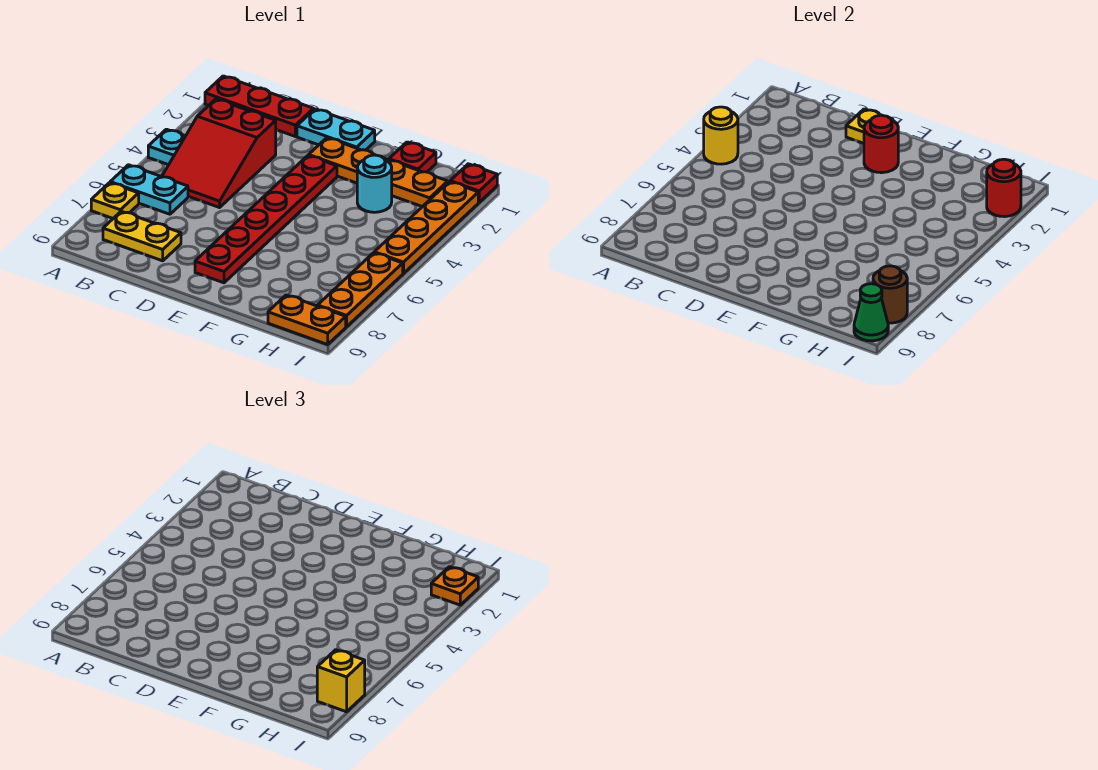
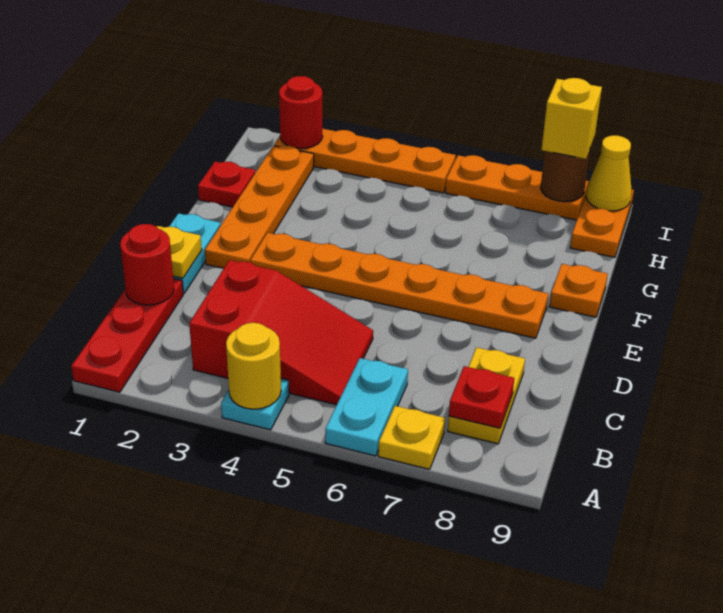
red 1x1 round brick [864,115,898,173] -> red 1x1 round brick moved to [120,224,174,305]
red 1x6 plate [195,156,337,283] -> orange 1x6 plate [250,233,548,338]
cyan 1x1 round brick [357,155,392,212] -> none
red 1x1 plate [450,164,497,202] -> red 1x1 plate moved to [449,366,514,428]
orange 1x1 plate [431,567,478,605] -> orange 1x1 plate moved to [549,264,608,317]
green 1x1 cone [854,284,888,341] -> yellow 1x1 cone [586,135,632,211]

